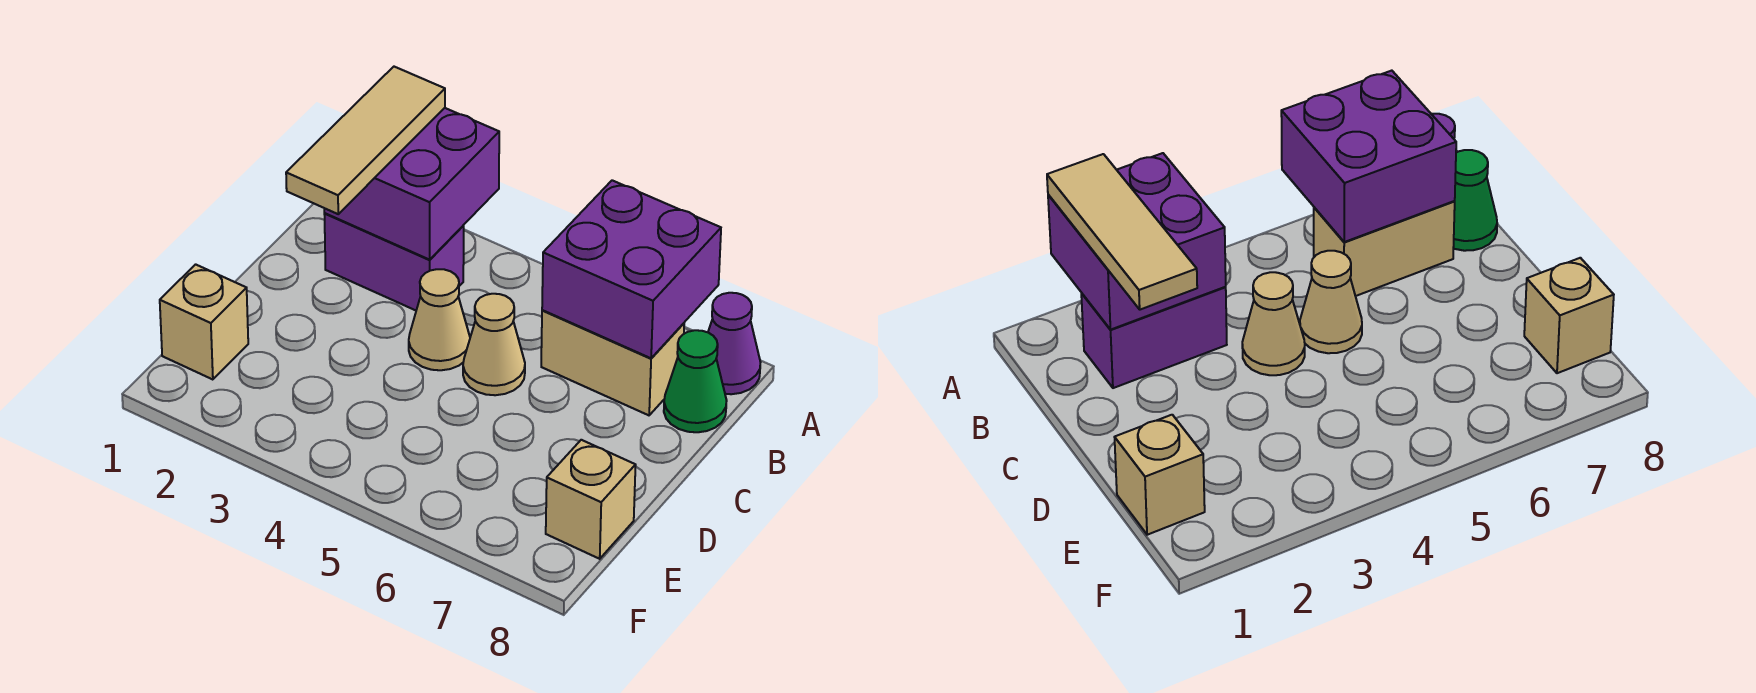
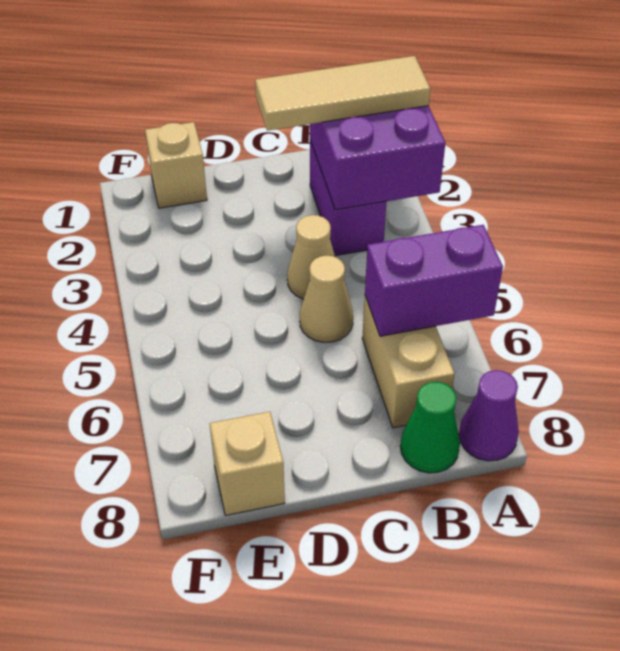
purple 2x2 brick [542,180,721,358] -> purple 1x2 brick [365,225,503,336]

